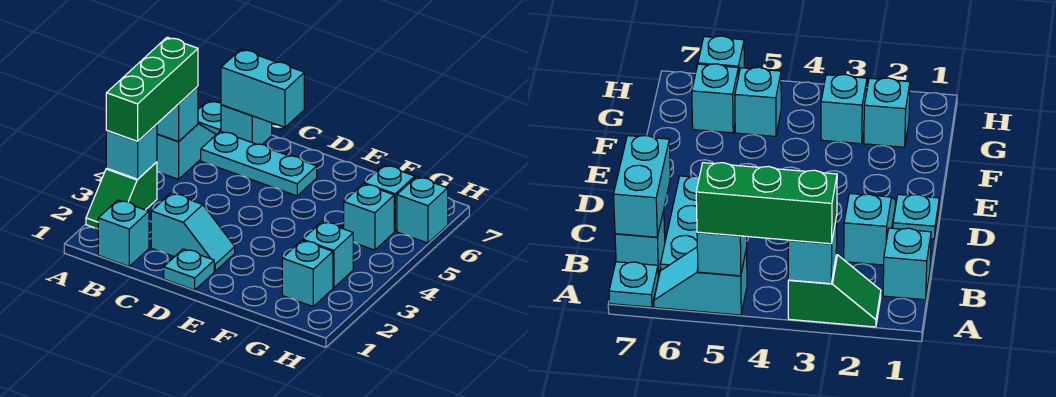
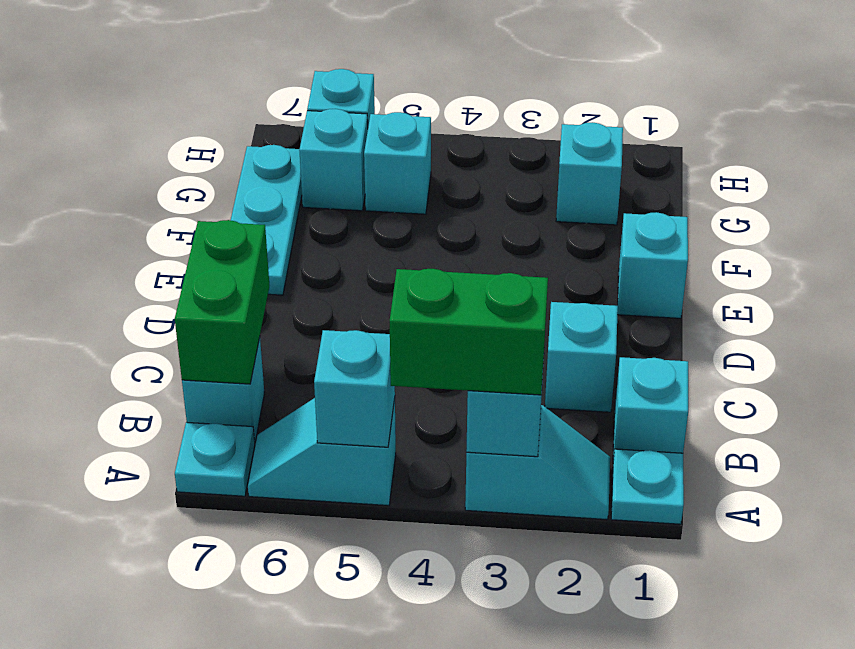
green 1x2 slope [86,162,157,229] -> cyan 1x2 slope [465,405,610,520]
green 1x3 brick [106,37,198,141] -> green 1x2 brick [390,269,548,395]
cyan 1x3 plate [201,131,317,196] -> cyan 1x3 plate moved to [231,145,302,295]
cyan 1x2 brick [221,49,304,127] -> green 1x2 brick [175,220,269,384]
cyan 1x1 plate [164,249,214,290] -> cyan 1x1 plate moved to [611,449,684,524]
cyan 1x1 brick [303,221,353,288] -> cyan 1x1 brick moved to [617,212,688,318]

